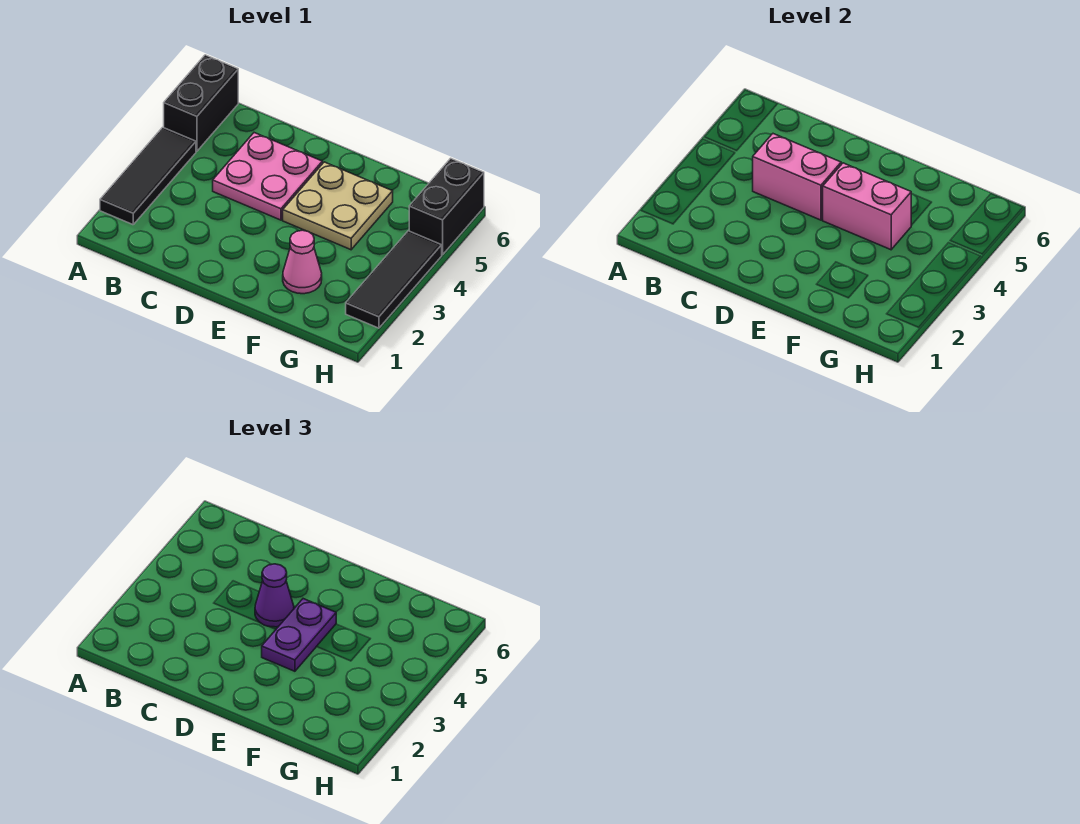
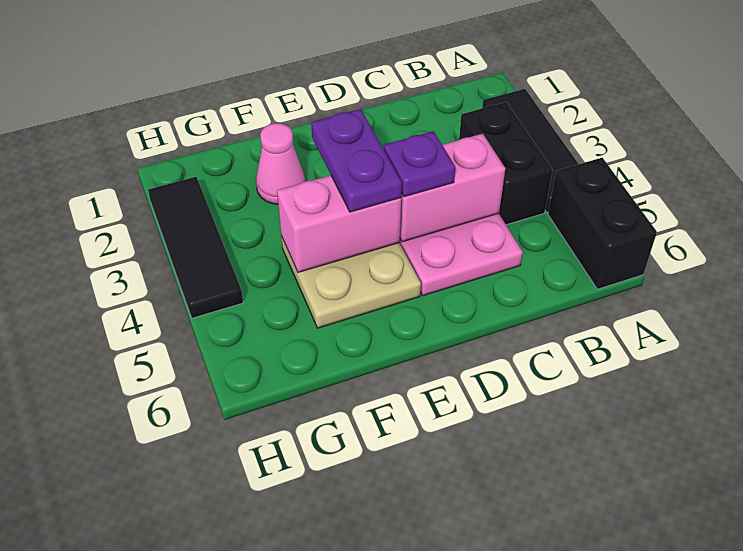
purple 1x1 cone [255,564,294,627] -> purple 1x1 plate [384,131,455,197]
black 1x2 brick [409,158,484,255] -> black 1x2 brick moved to [459,102,553,225]

